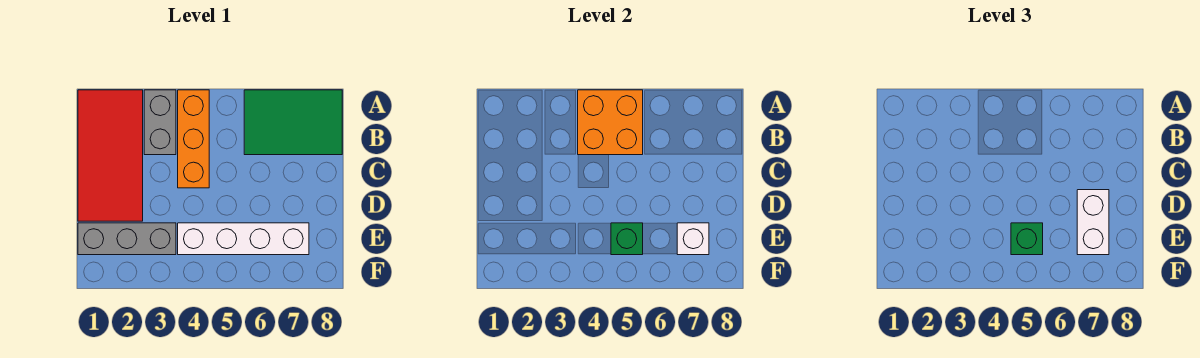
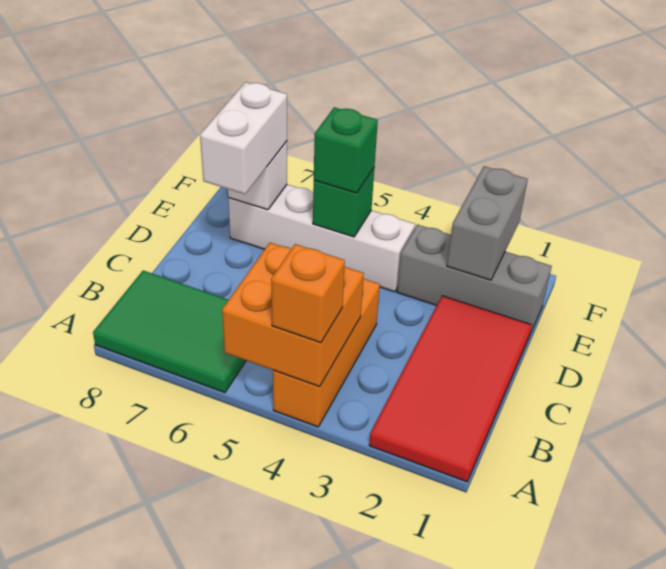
grey 1x2 brick [144,90,176,155] -> grey 1x2 brick moved to [447,166,528,280]
none -> orange 1x1 brick [271,244,345,343]

